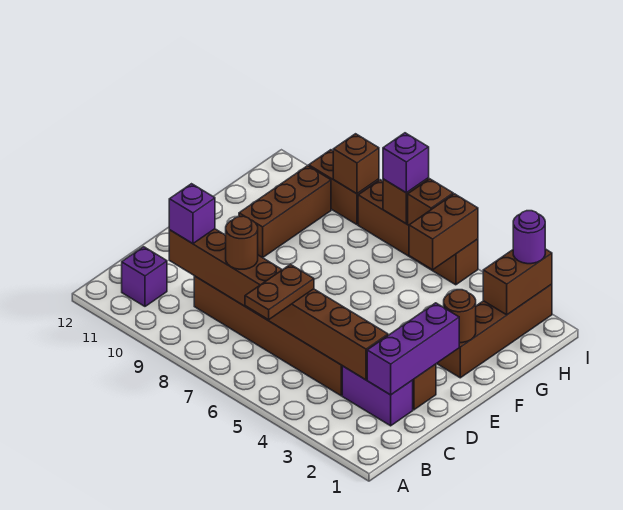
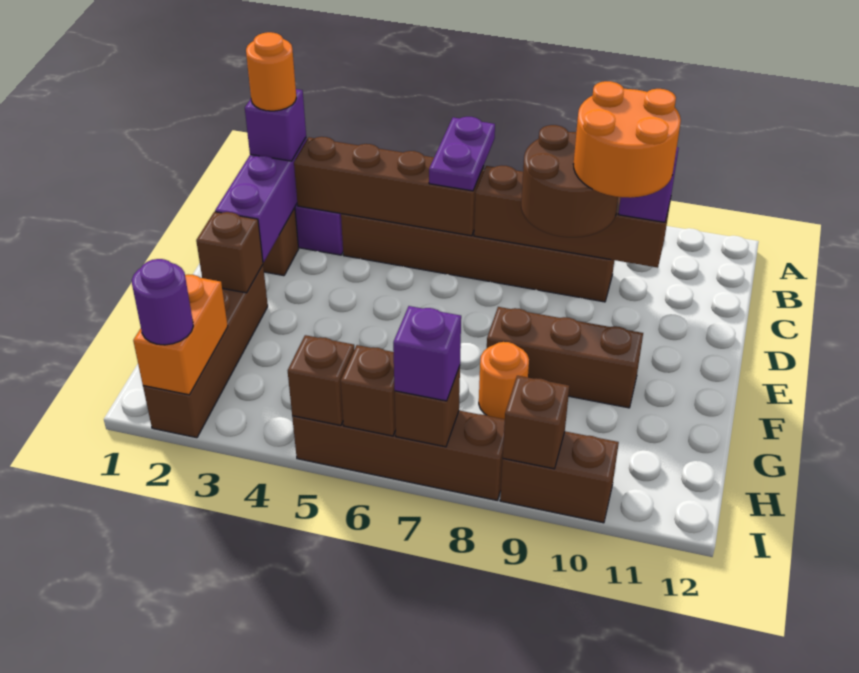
brown 1x2 plate [245,264,314,320] -> purple 1x2 plate [429,117,495,191]
purple 1x1 brick [122,247,167,306] -> purple 1x1 brick moved to [245,89,306,161]
none -> orange 1x1 round brick [246,32,296,111]
brown 1x1 round brick [225,216,258,269] -> brown 2x2 round brick [521,125,618,237]
none -> orange 2x2 round brick [573,81,681,198]
brown 1x1 round brick [444,290,476,343] -> brown 1x1 brick [196,212,263,293]
brown 1x3 brick [239,166,331,258] -> brown 1x3 brick turned to [487,307,643,408]
none -> orange 1x1 round brick [479,342,529,419]
brown 1x2 brick [483,249,552,315] -> orange 1x2 brick [133,274,228,395]
brown 1x2 brick [409,194,478,270] -> brown 1x1 brick [288,335,354,426]

